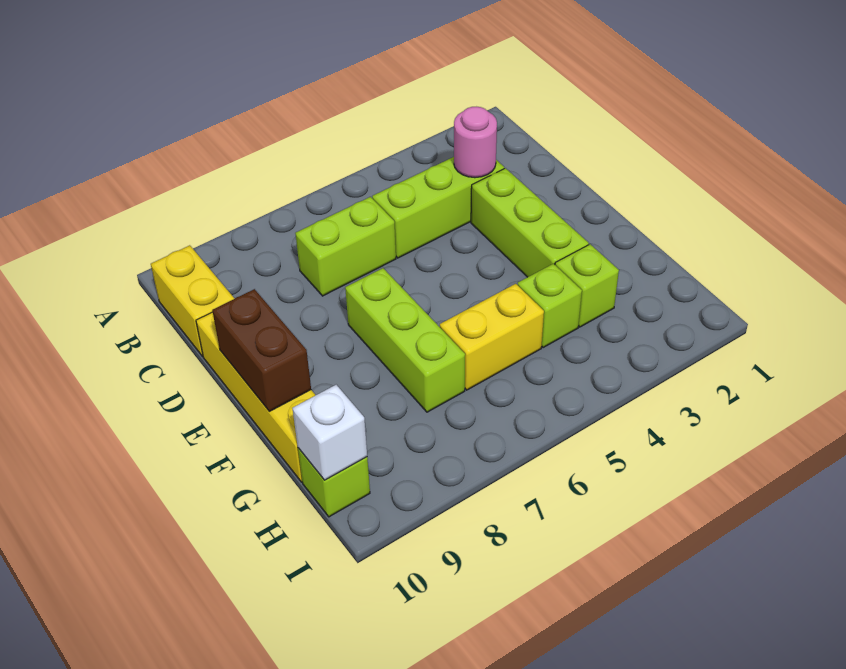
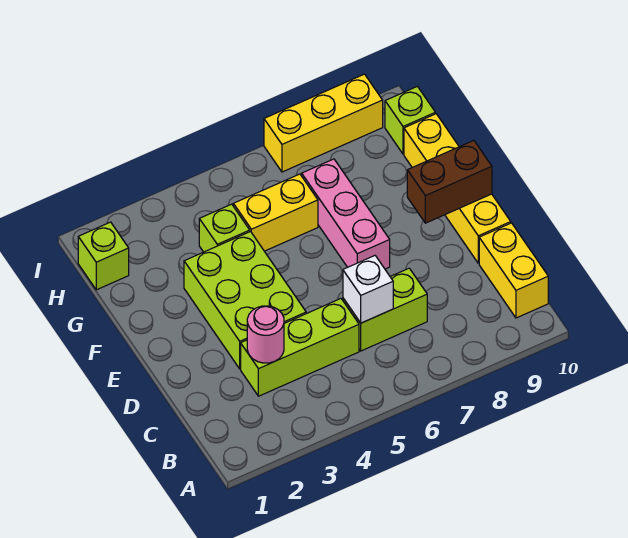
lime 1x3 brick [471,168,589,277] -> lime 2x3 brick [184,232,306,369]
lime 1x3 brick [345,268,465,412] -> pink 1x3 brick [302,159,390,269]
brown 1x2 brick [212,289,311,411] -> brown 1x2 brick turned to [407,140,492,223]
lime 1x1 brick [555,244,619,327] -> lime 1x1 brick moved to [78,222,129,290]
white 1x1 brick [292,385,367,480] -> white 1x1 brick moved to [343,256,393,323]
none -> yellow 1x3 brick [264,74,383,172]

